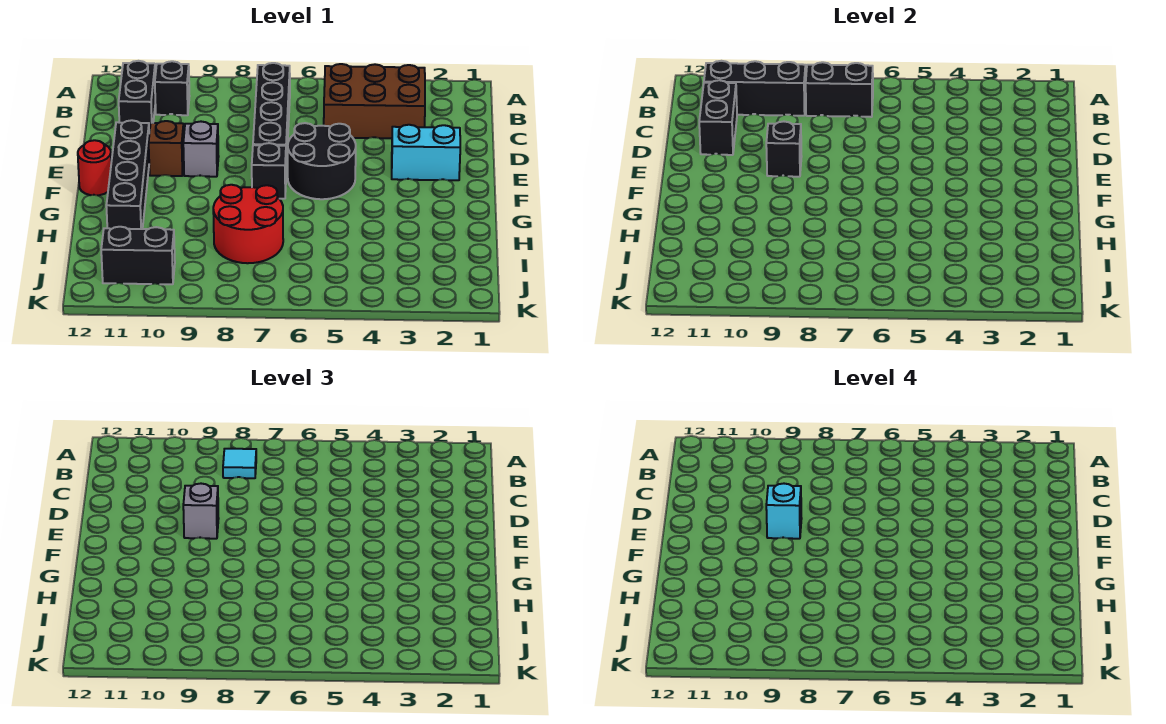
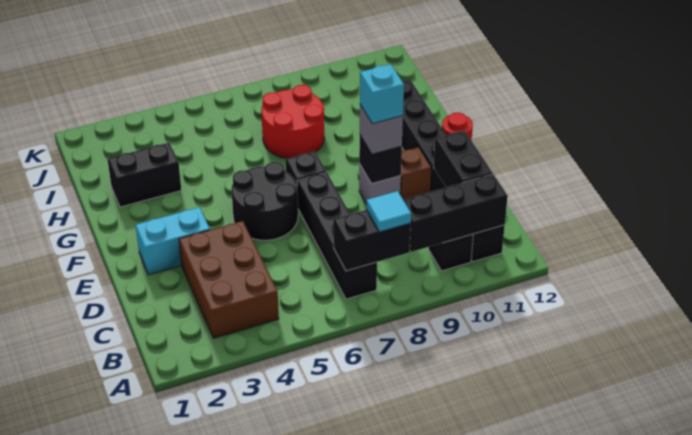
brown 2x3 brick [324,64,425,138] -> brown 2x3 brick turned to [179,221,279,338]
black 1x2 brick [101,227,175,284] -> black 1x2 brick moved to [108,143,181,207]

